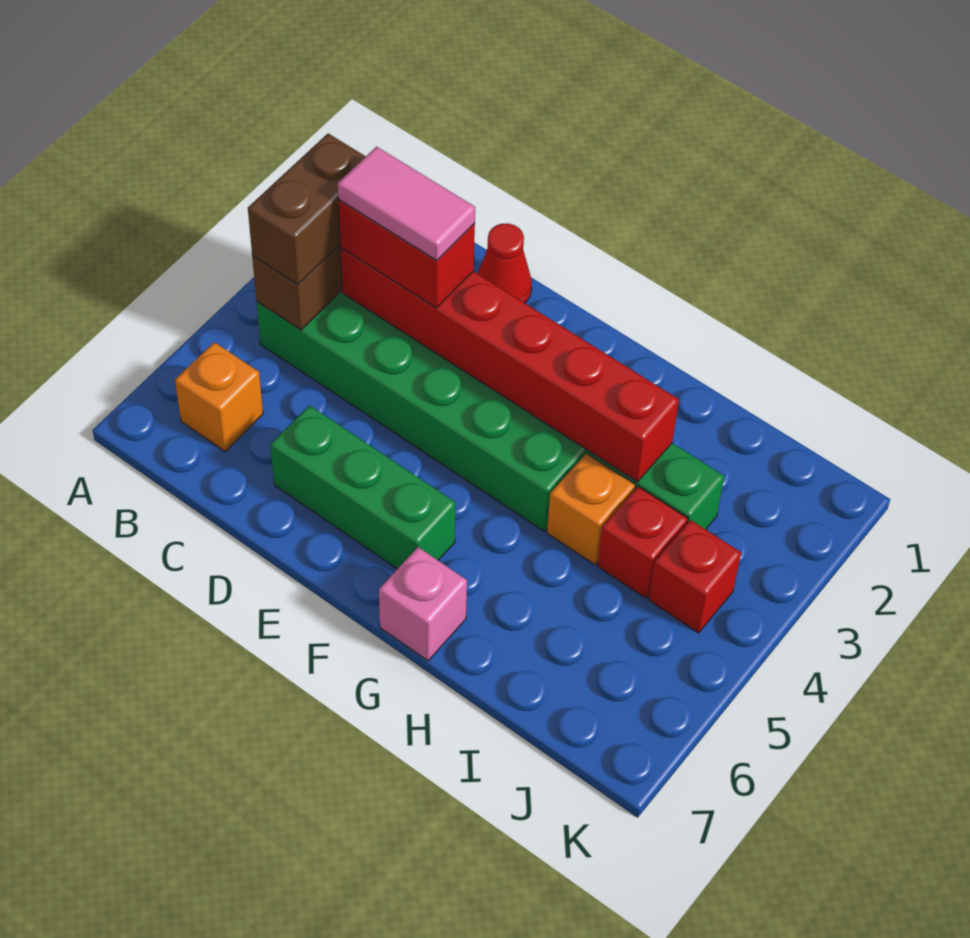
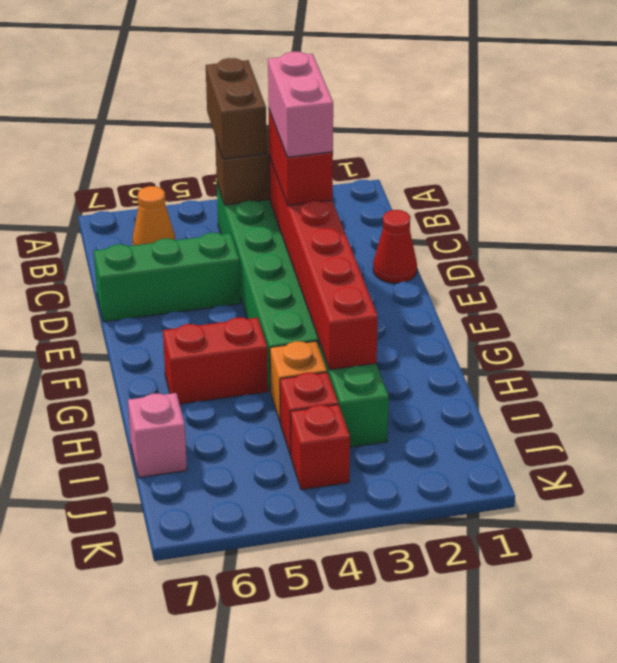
brown 1x2 brick [248,134,366,285] -> brown 1x2 brick turned to [206,58,267,159]
orange 1x1 brick [175,342,263,451] -> orange 1x1 cone [133,186,175,246]
pink 1x2 tile [338,147,475,261] -> pink 1x2 brick [268,52,333,157]
green 1x3 brick [271,405,456,569] -> green 1x3 brick turned to [94,233,240,322]
none -> red 1x2 brick [163,318,268,404]
pink 1x1 brick [379,547,467,661] -> pink 1x1 brick moved to [128,393,187,478]

